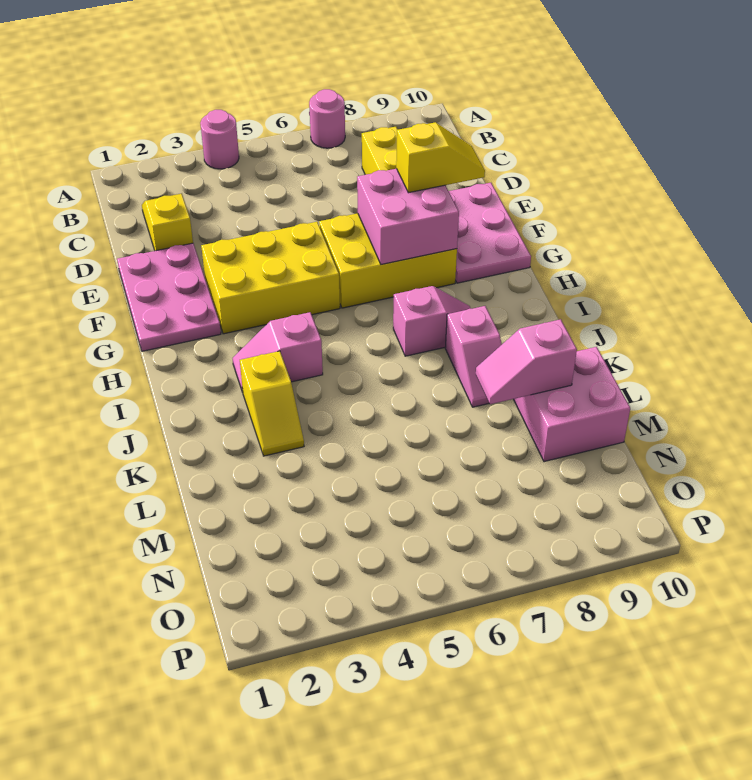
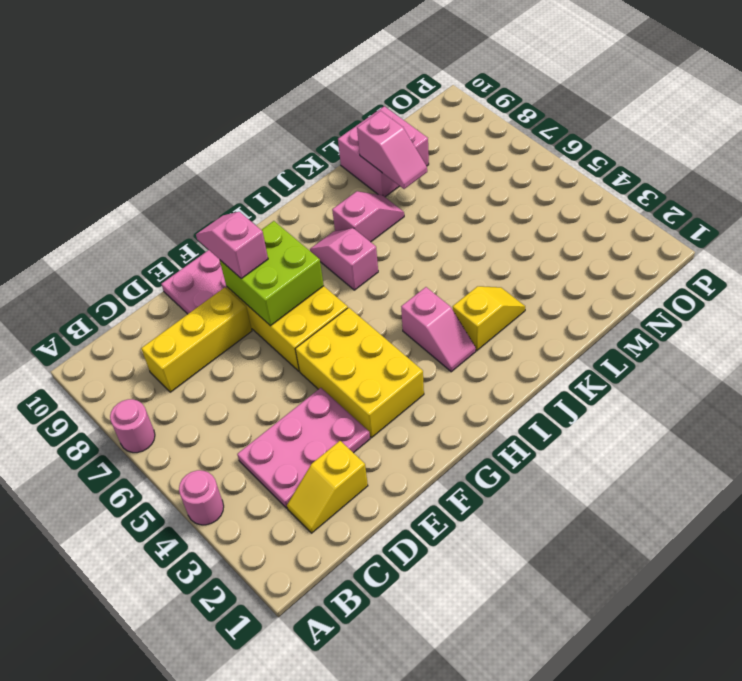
pink 2x3 plate [117,243,221,351] -> pink 2x3 plate moved to [237,388,370,508]
pink 2x2 brick [357,169,459,264] -> lime 2x2 brick [220,221,324,326]
yellow 1x2 slope [396,122,485,193] -> pink 1x2 slope [196,212,268,278]

